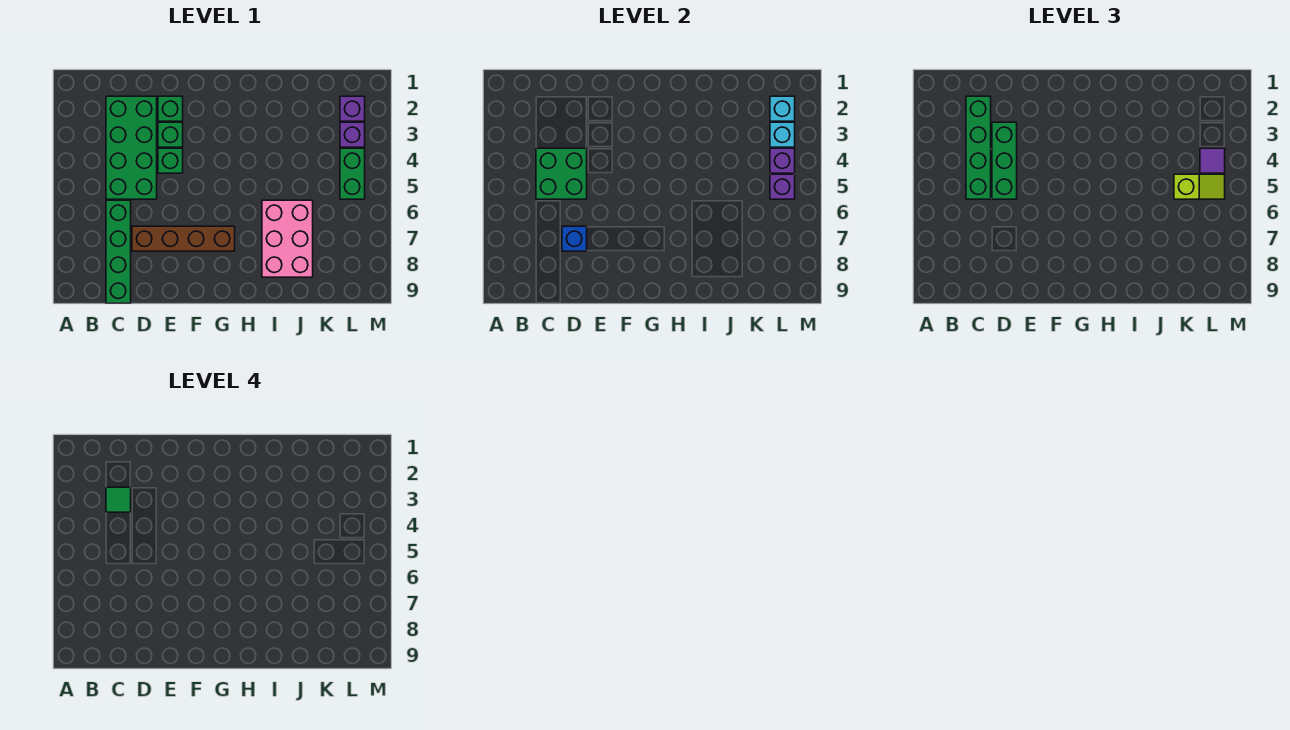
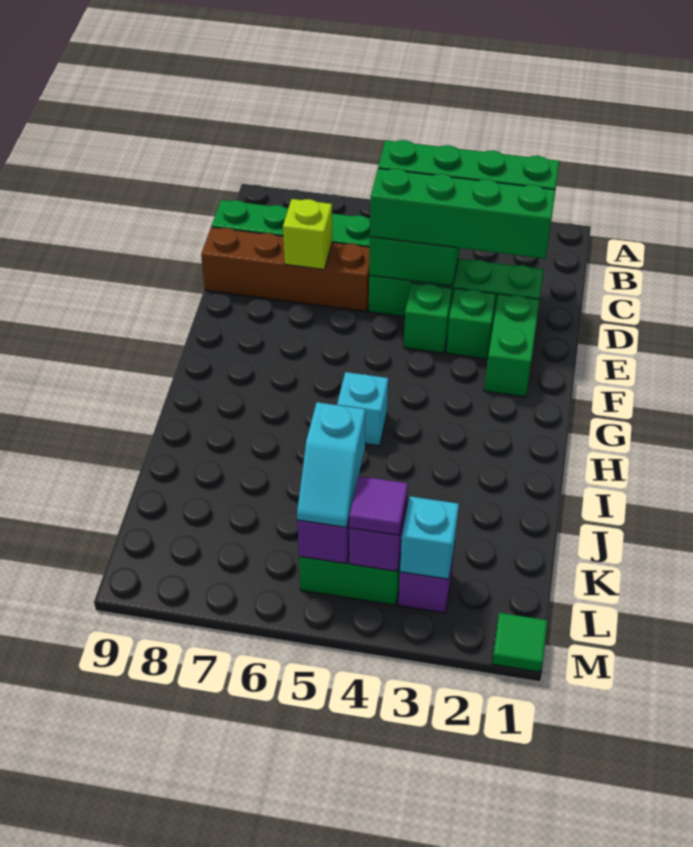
green 2x4 brick [106,96,157,199] -> green 1x4 brick [369,258,544,328]
green 1x1 tile [106,487,131,512] -> green 1x1 tile moved to [492,613,547,672]
green 1x3 brick [992,122,1017,199] -> green 1x4 brick [370,168,555,259]
brown 1x4 brick [132,226,235,251] -> brown 1x4 brick turned to [201,227,370,312]
blue 1x1 brick [562,226,587,251] -> lime 1x1 brick [283,199,332,270]
green 1x1 brick [158,96,183,121] -> green 1x2 brick [484,294,540,397]
pink 2x3 brick [262,200,313,277] -> none
lime 1x2 slope [1174,174,1225,199] -> cyan 1x2 slope [297,402,365,527]
purple 1x1 brick [340,96,365,121] -> none
cyan 1x1 brick [770,96,795,121] -> cyan 1x1 brick moved to [337,372,388,446]

